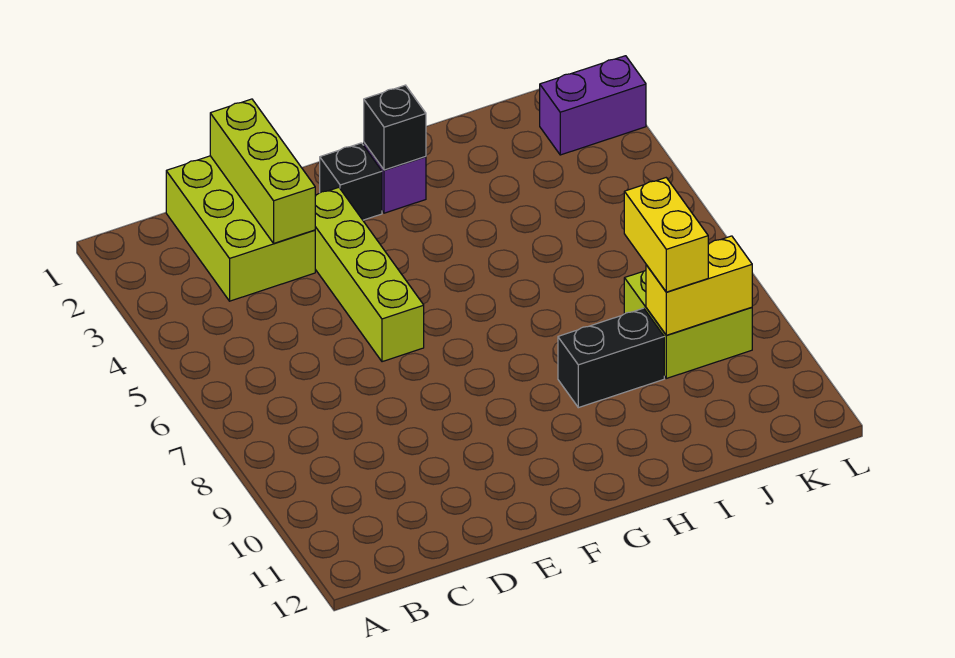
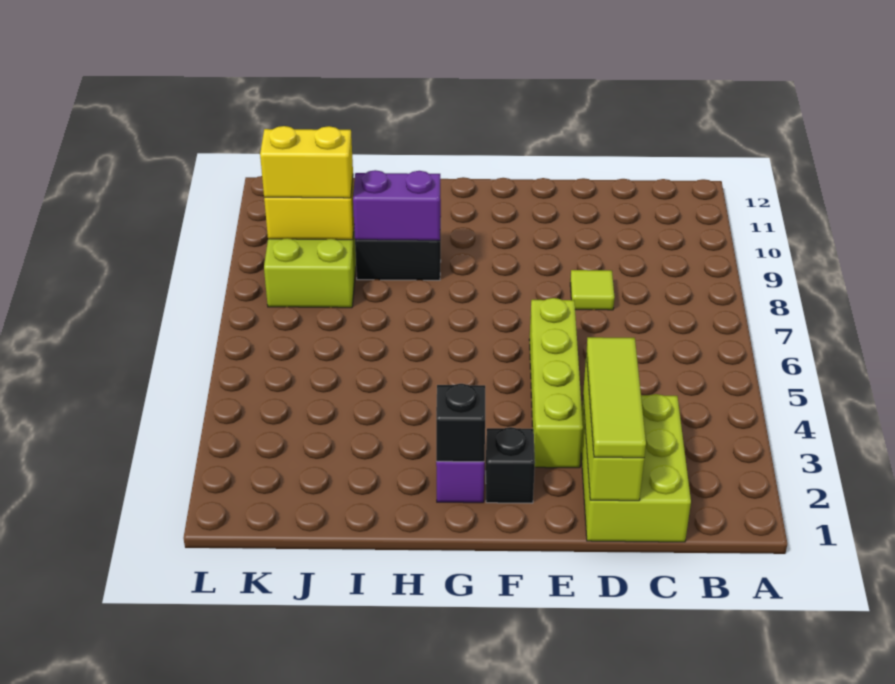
none -> lime 1x3 tile [586,337,646,458]
none -> lime 1x1 tile [570,270,615,310]
yellow 1x2 brick [624,178,708,292] -> yellow 1x2 brick turned to [260,126,353,198]
purple 1x2 brick [540,56,646,155] -> purple 1x2 brick moved to [353,170,441,240]

